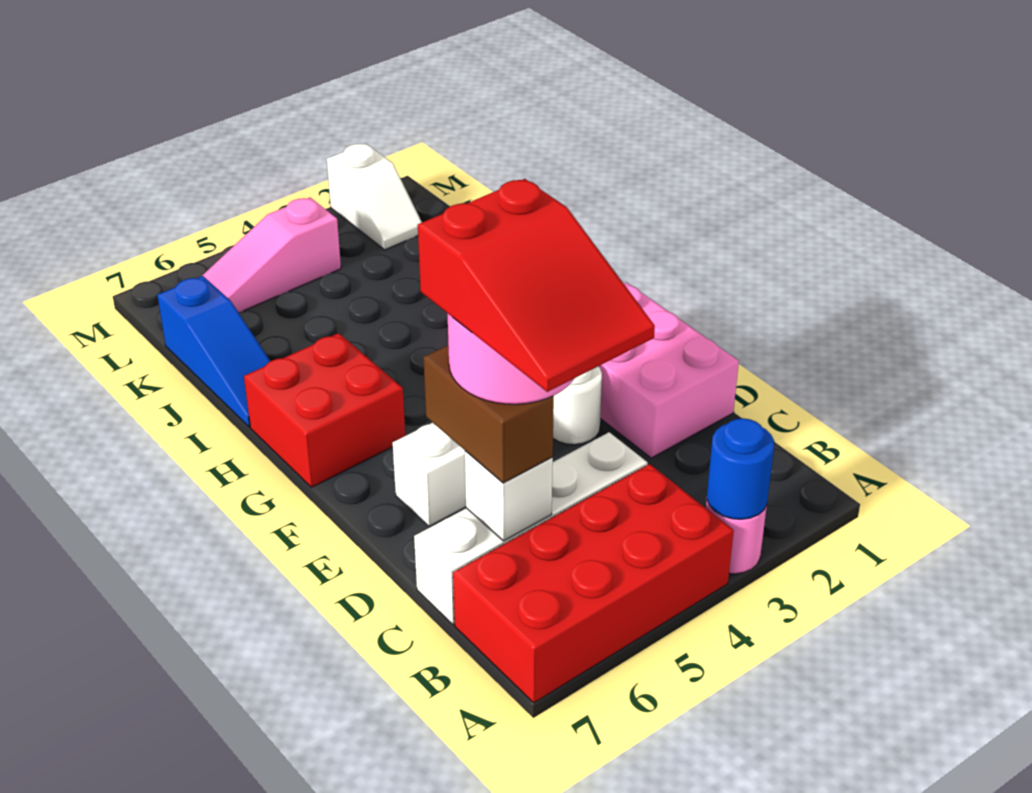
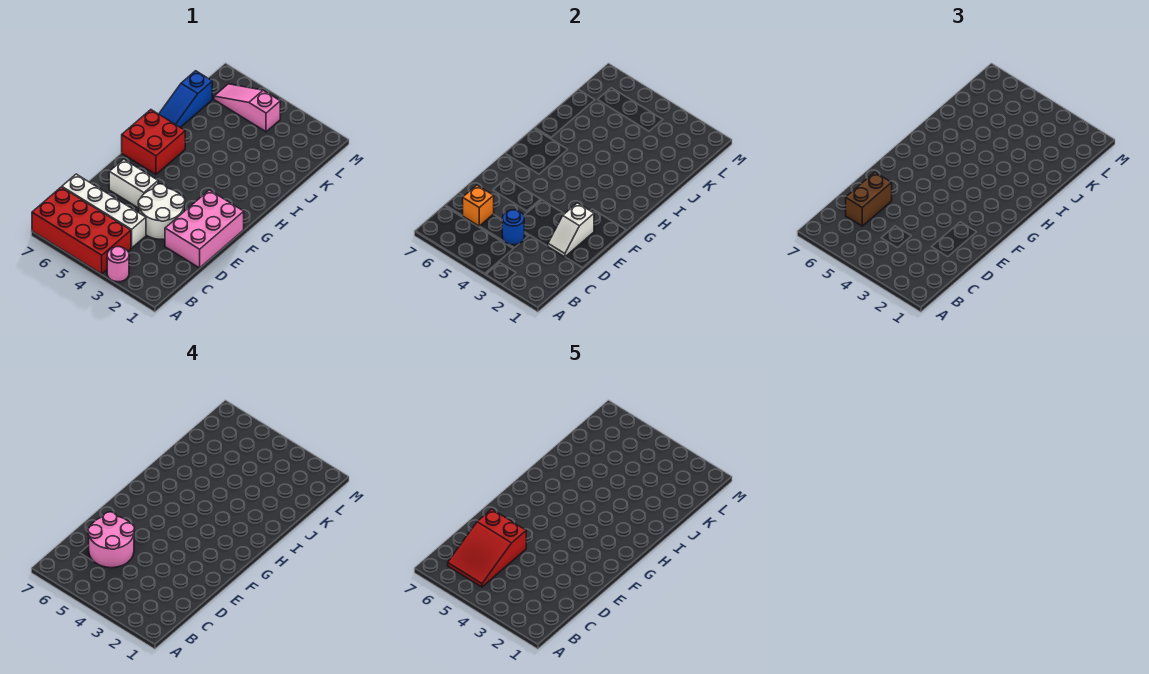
blue 1x1 round brick [707,418,774,519] -> blue 1x1 round brick moved to [502,210,524,245]
white 1x1 brick [465,451,553,541] -> orange 1x1 brick [462,185,494,226]
white 1x1 round brick [553,367,602,445] -> white 2x2 round brick [138,184,185,239]
white 1x2 slope [327,143,422,250] -> white 1x2 slope moved to [548,203,594,257]

